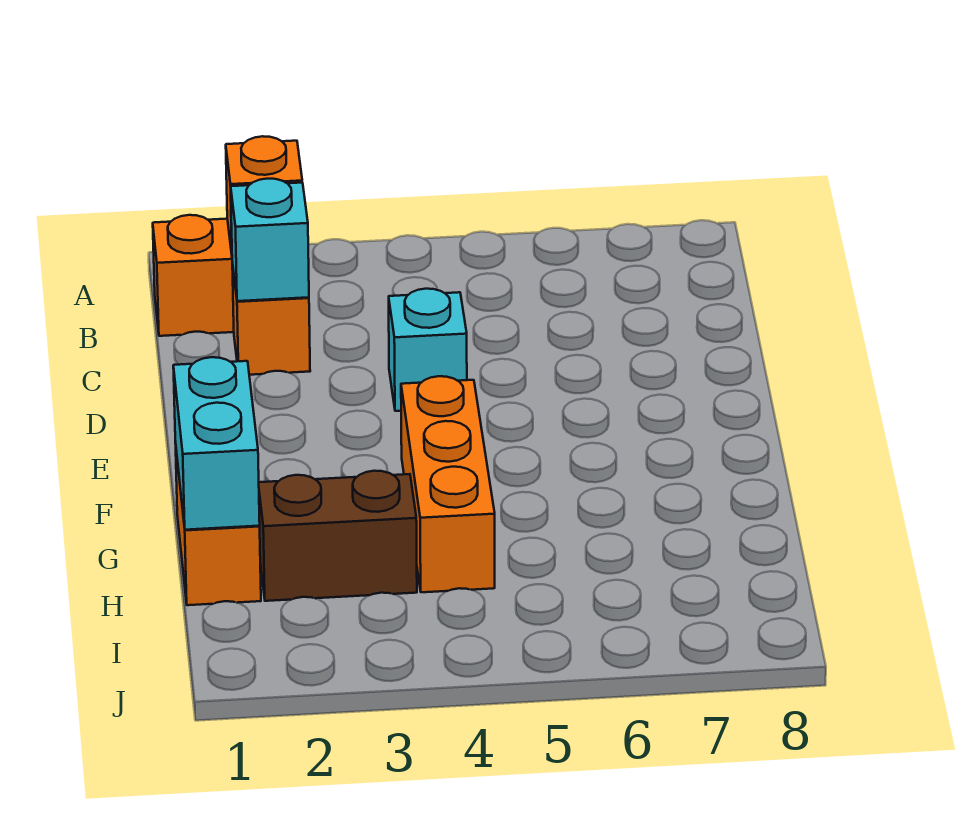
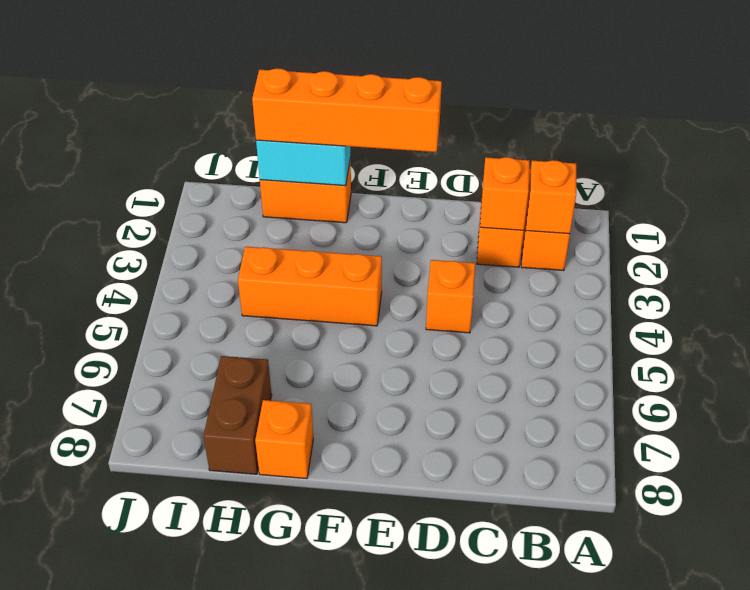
cyan 1x1 brick [231,179,309,301] -> orange 1x1 brick [480,157,529,230]
cyan 1x1 brick [389,289,467,411] -> orange 1x1 brick [426,260,475,333]
none -> orange 1x4 brick [252,68,442,152]
none -> orange 1x1 brick [255,400,313,479]
brown 1x2 brick [259,471,417,601] -> brown 1x2 brick moved to [204,356,272,474]

